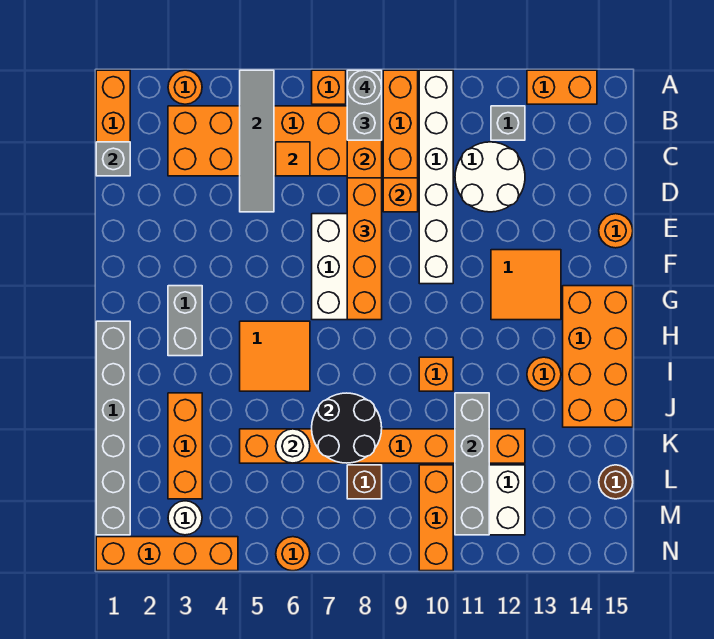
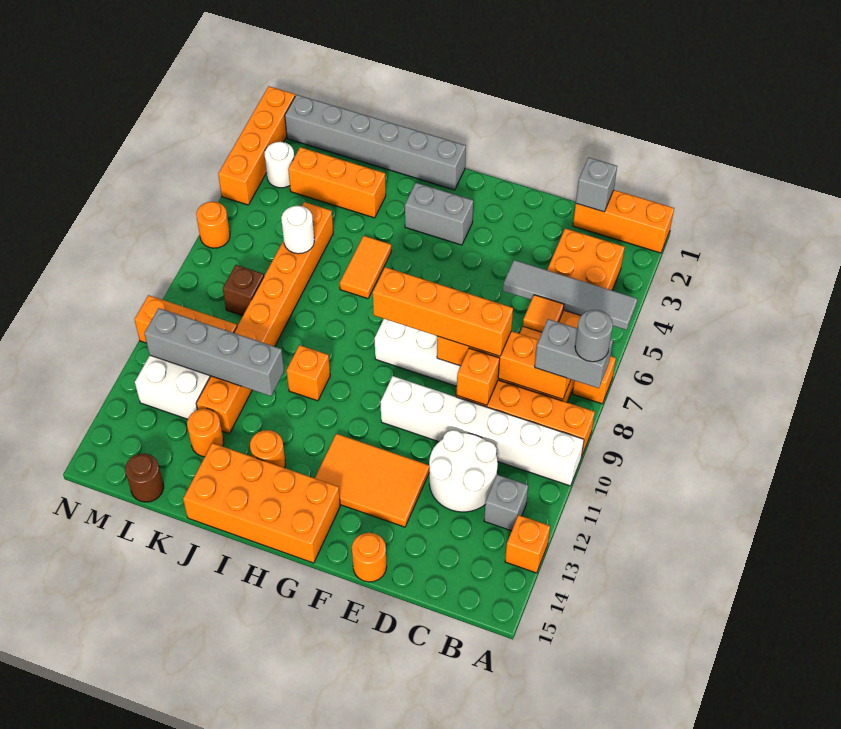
orange 1x1 round brick [168,70,202,104] -> orange 1x1 round brick moved to [187,409,224,457]
orange 1x2 brick [527,70,597,104] -> orange 1x1 brick [505,515,550,573]
orange 2x2 tile [491,250,561,320] -> orange 2x3 tile [315,434,429,527]
orange 2x2 tile [240,321,310,391] -> orange 1x2 tile [340,236,392,299]
black 2x2 round brick [312,393,382,463] -> none

